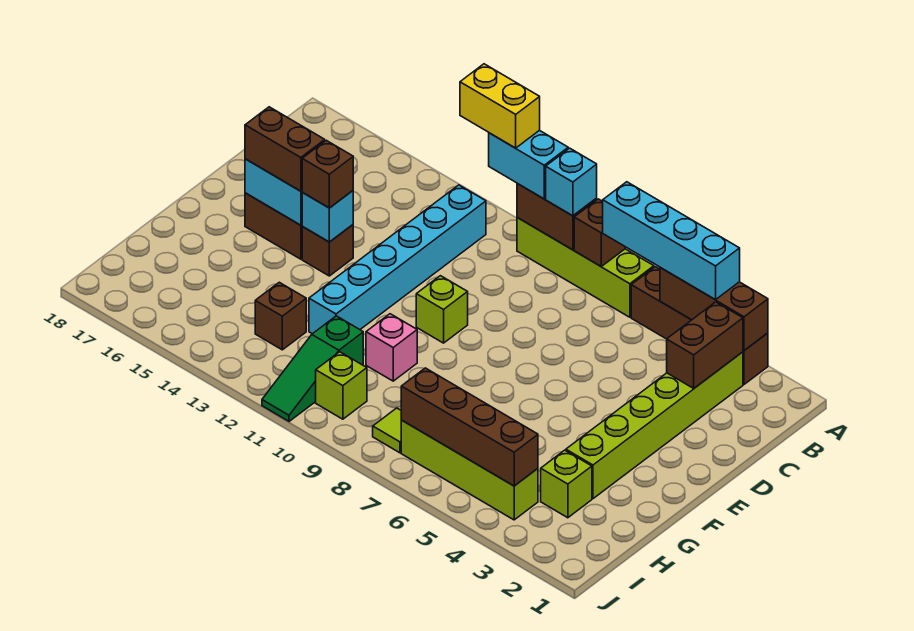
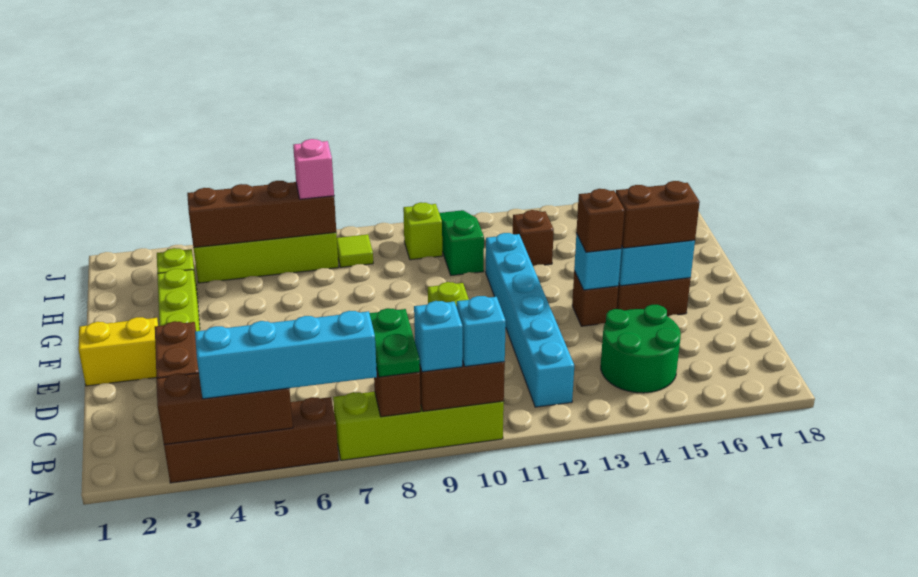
none -> green 1x2 plate [369,308,420,377]
cyan 1x2 brick [489,130,568,199] -> cyan 1x1 brick [457,296,506,366]
yellow 1x2 brick [460,64,540,148] -> yellow 1x2 brick moved to [78,317,158,386]
none -> green 2x2 round brick [601,305,681,393]
pink 1x1 brick [366,314,417,381] -> pink 1x1 brick moved to [293,139,334,199]

